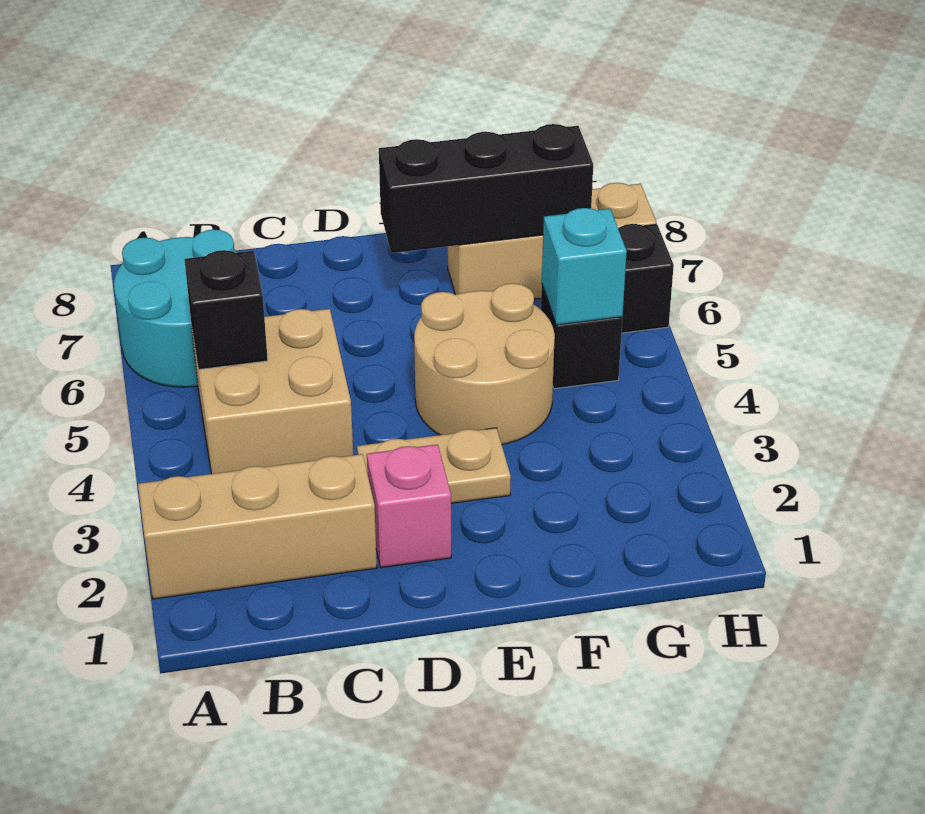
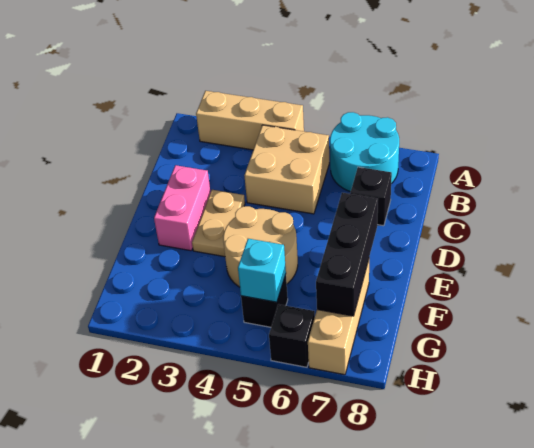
tan 1x3 brick [138,454,377,599] -> tan 1x3 brick turned to [196,91,304,150]
black 1x1 brick [185,250,268,370] -> black 1x1 brick moved to [350,167,392,226]
pink 1x1 brick [367,444,451,568] -> pink 1x2 brick [154,165,211,251]

